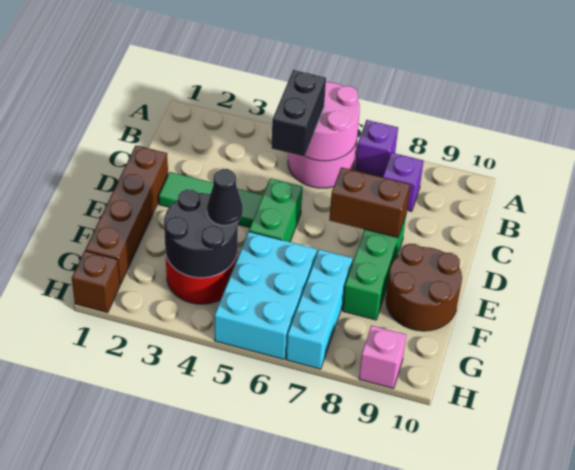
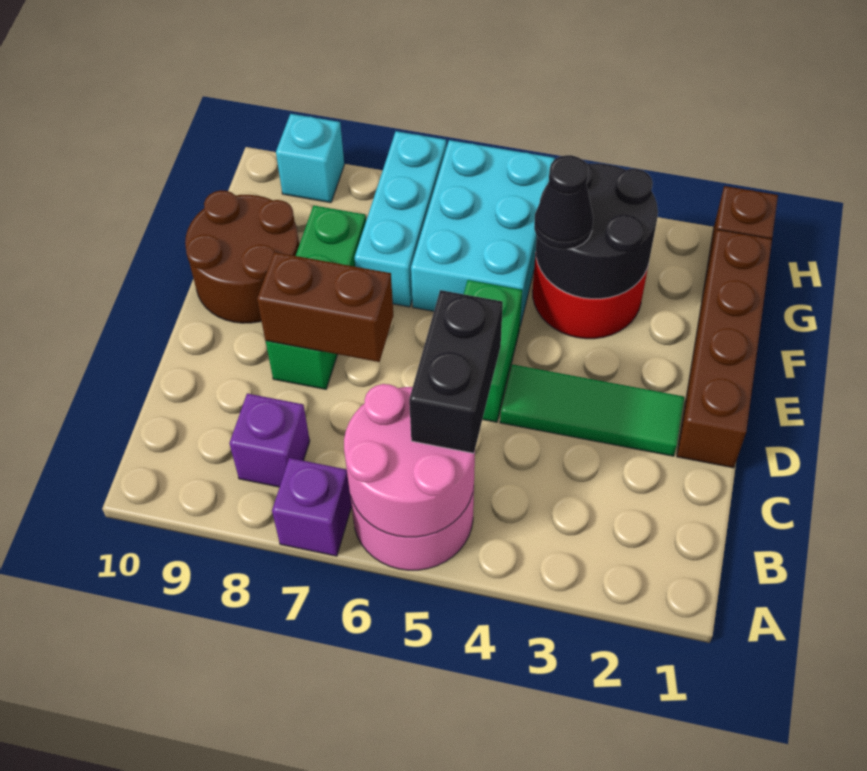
pink 1x1 brick [359,325,406,389] -> cyan 1x1 brick [276,114,344,203]

